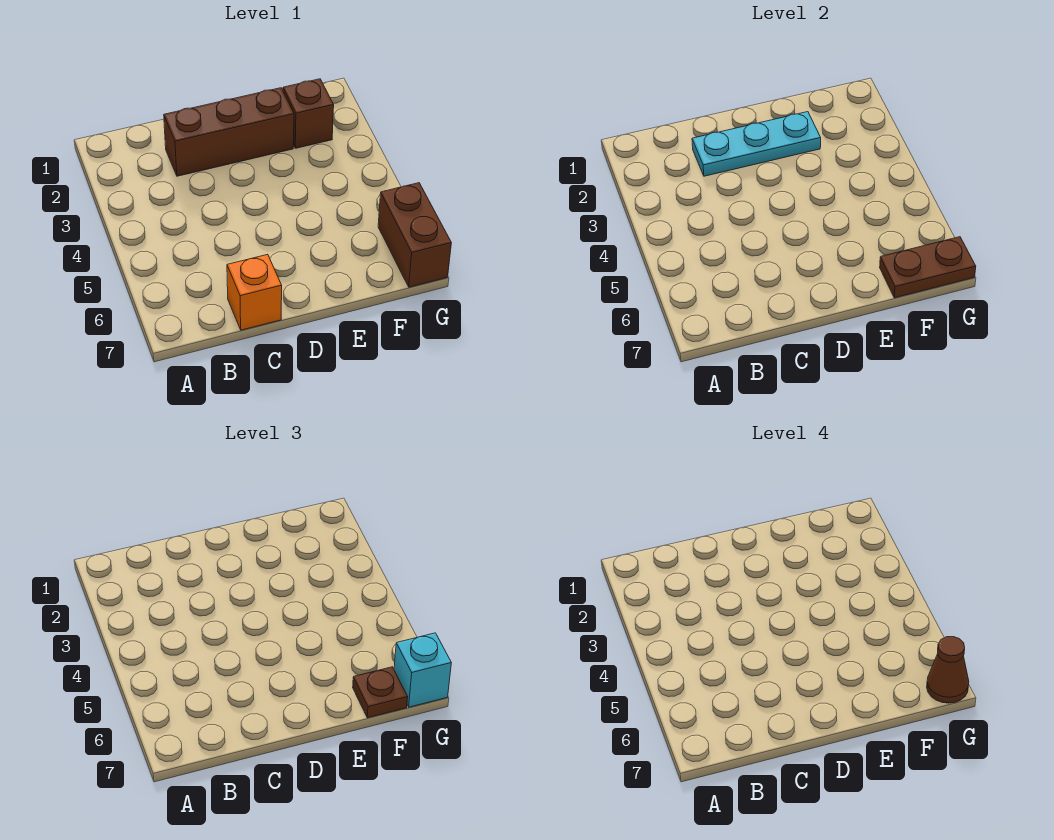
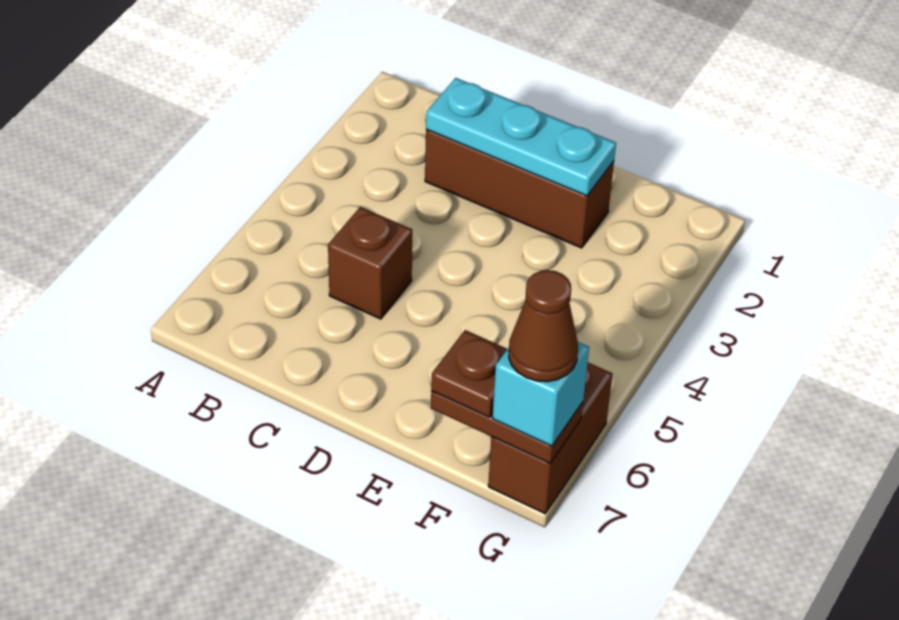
orange 1x1 brick [227,254,282,330] -> none
brown 1x1 brick [283,79,334,148] -> brown 1x1 brick moved to [328,207,412,319]

